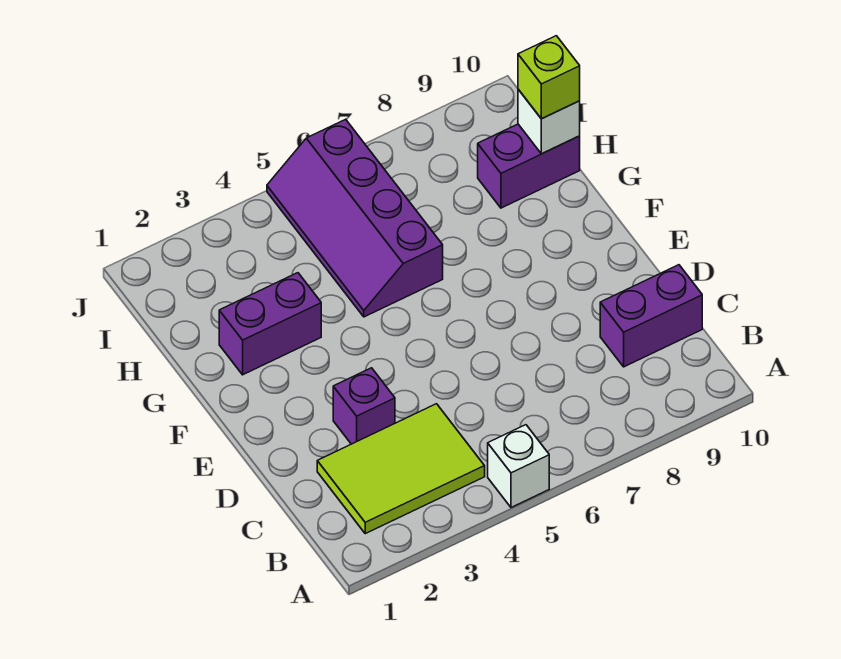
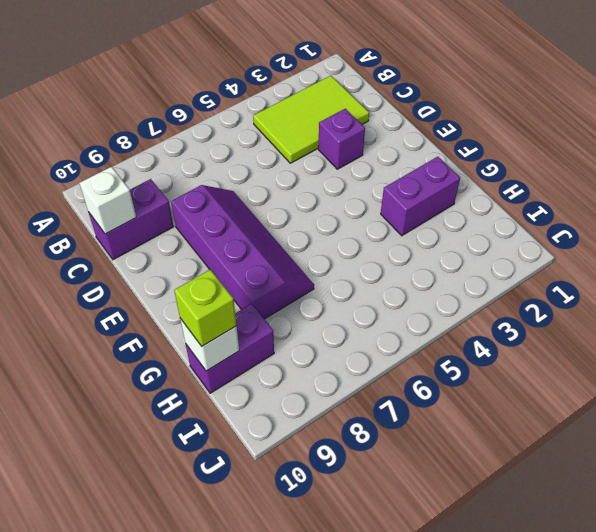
white 1x1 brick [488,425,549,508] -> white 1x1 brick moved to [79,167,136,234]
purple 2x4 slope [267,119,443,317] -> purple 2x4 slope moved to [171,185,314,319]

